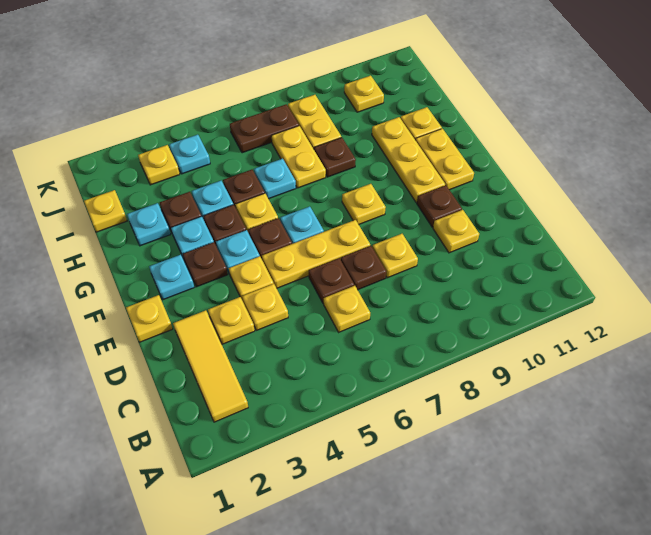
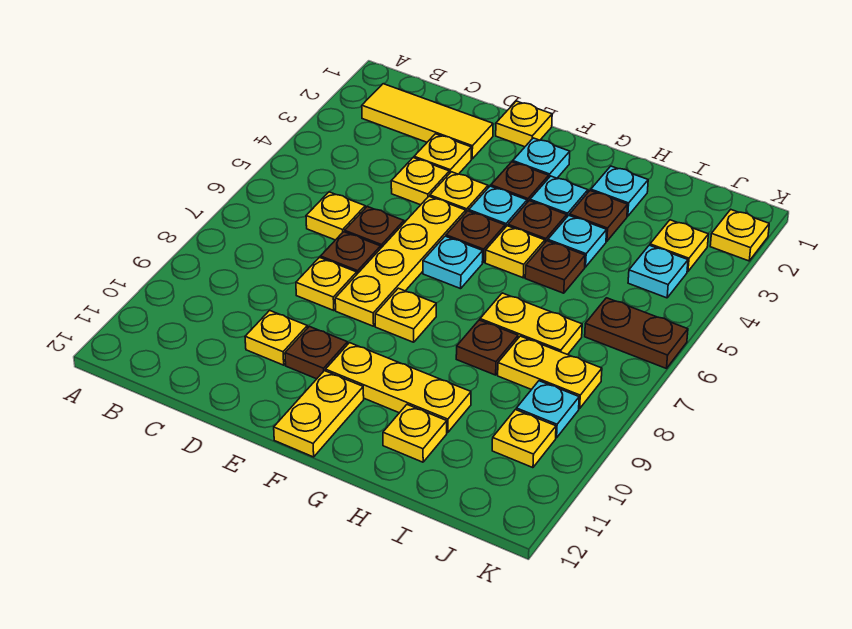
yellow 1x3 plate [262,220,370,288] -> yellow 1x4 plate [335,196,466,326]
yellow 1x2 plate [415,129,474,190] -> yellow 1x2 plate turned to [274,371,364,457]
cyan 1x1 plate [254,159,296,199] -> cyan 1x1 plate moved to [516,381,579,438]
yellow 1x1 plate [84,190,127,232] -> yellow 1x1 plate moved to [710,210,769,261]
brown 1x2 plate [230,104,299,153] -> brown 1x2 plate turned to [585,298,688,369]

